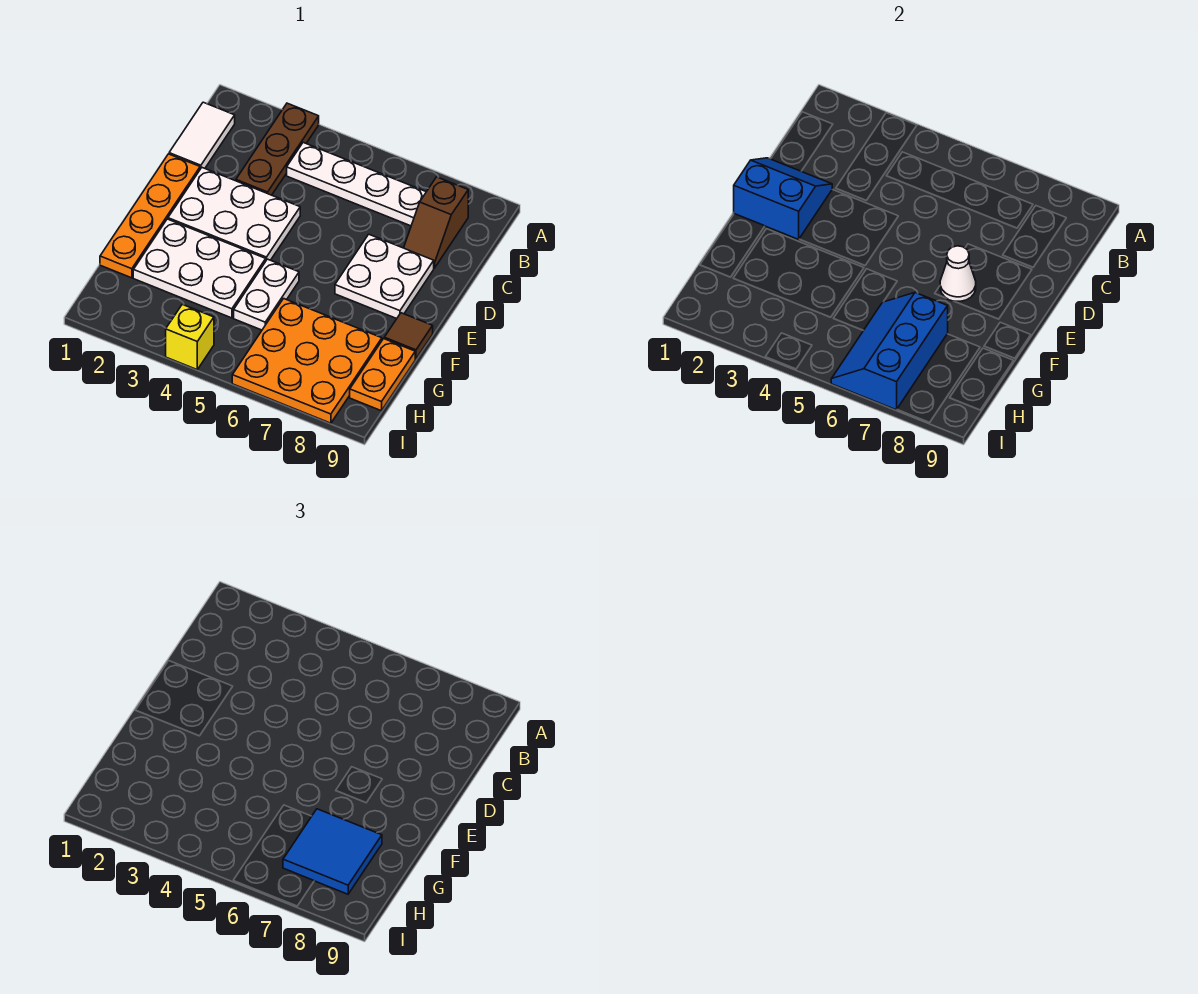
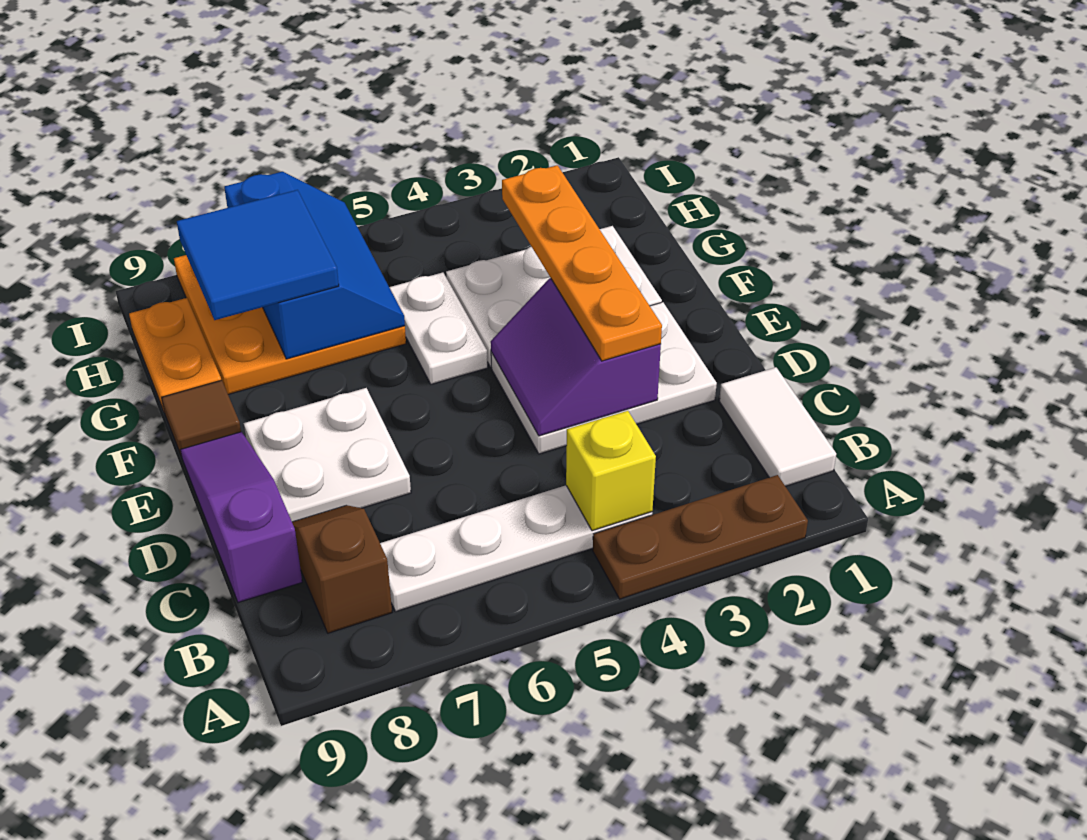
brown 1x3 plate [236,103,319,195] -> brown 1x3 plate turned to [593,475,808,599]
none -> purple 1x3 slope [181,432,302,603]
orange 1x4 plate [100,154,200,278] -> orange 1x4 plate moved to [502,165,662,361]
blue 2x2 slope [734,158,832,239] -> none
none -> purple 2x2 slope [491,278,661,436]
white 1x1 cone [940,246,976,301] -> none
yellow 1x1 brick [166,304,214,369] -> yellow 1x1 brick moved to [566,411,656,531]

